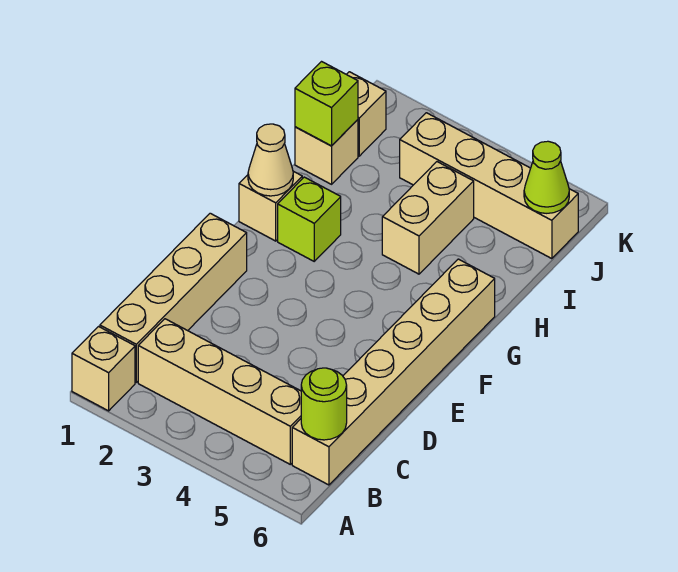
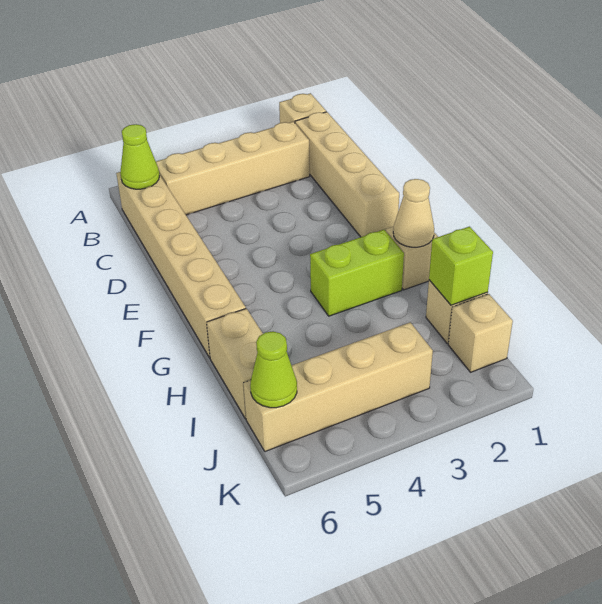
lime 1x1 round brick [301,368,347,440] -> lime 1x1 cone [120,124,159,189]
lime 1x1 brick [278,177,341,261] -> lime 1x2 brick [310,230,404,316]
tan 1x2 brick [382,162,474,274] -> tan 1x2 brick moved to [207,309,263,419]

